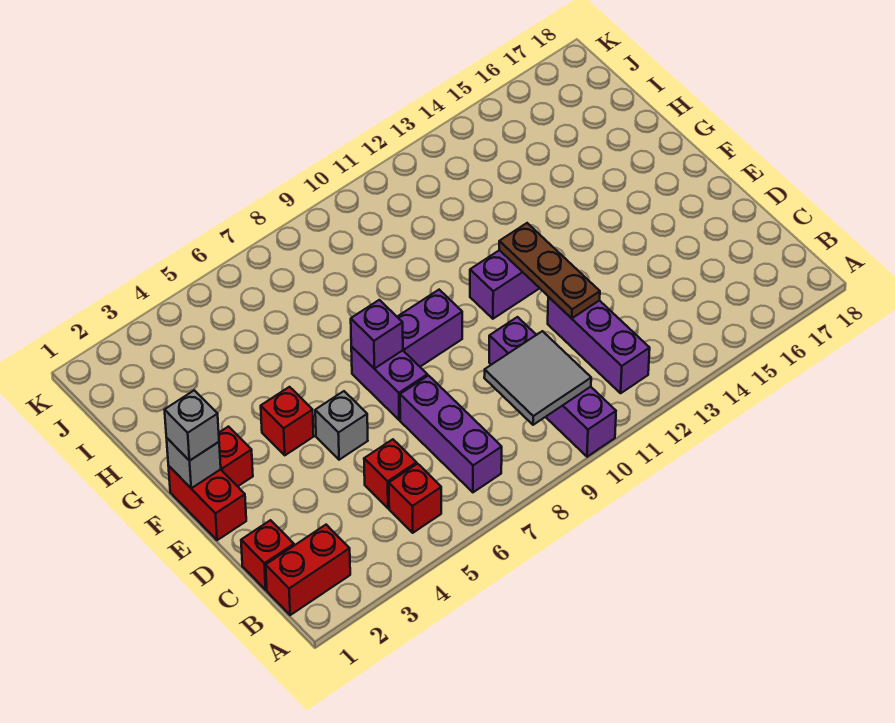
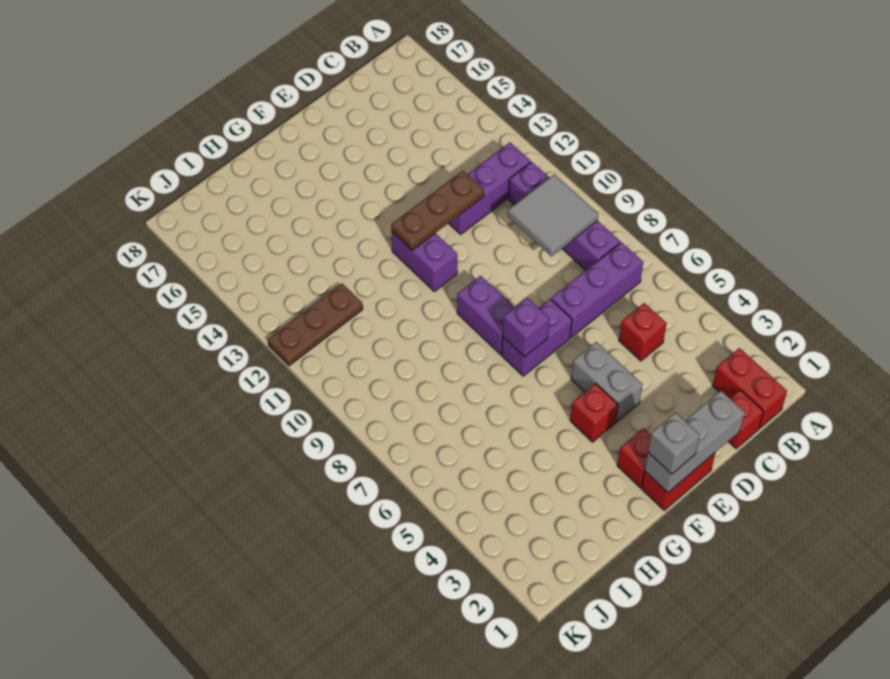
purple 1x4 brick [489,317,616,457] -> purple 1x4 brick turned to [508,162,620,270]
red 1x1 brick [389,464,441,533] -> none
grey 1x1 brick [315,391,368,460] -> grey 1x2 brick [571,342,642,422]
grey 1x1 brick [167,438,221,488] -> grey 1x3 brick [644,391,745,492]
none -> brown 1x3 plate [268,284,363,366]

